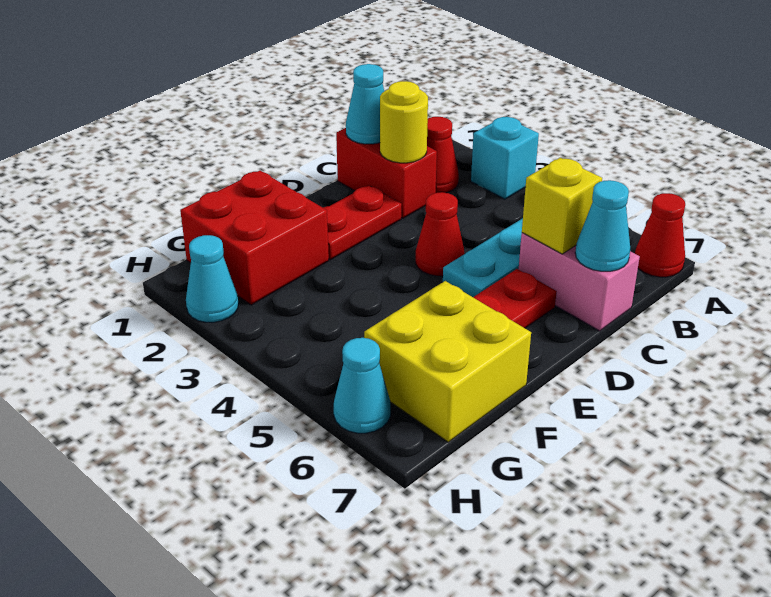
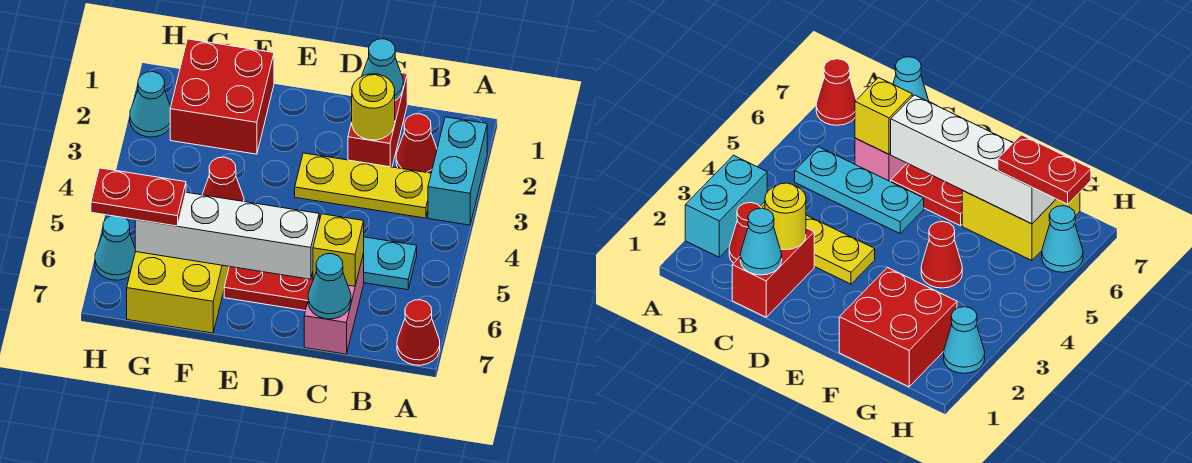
cyan 1x1 brick [471,117,539,199] -> cyan 1x2 brick [428,117,487,225]
none -> yellow 1x3 plate [295,153,431,218]
red 1x2 plate [323,185,401,260] -> red 1x2 plate moved to [91,168,186,226]
red 1x1 cone [416,192,464,276] -> red 1x1 cone moved to [202,157,244,201]
none -> white 1x4 brick [135,192,319,279]

